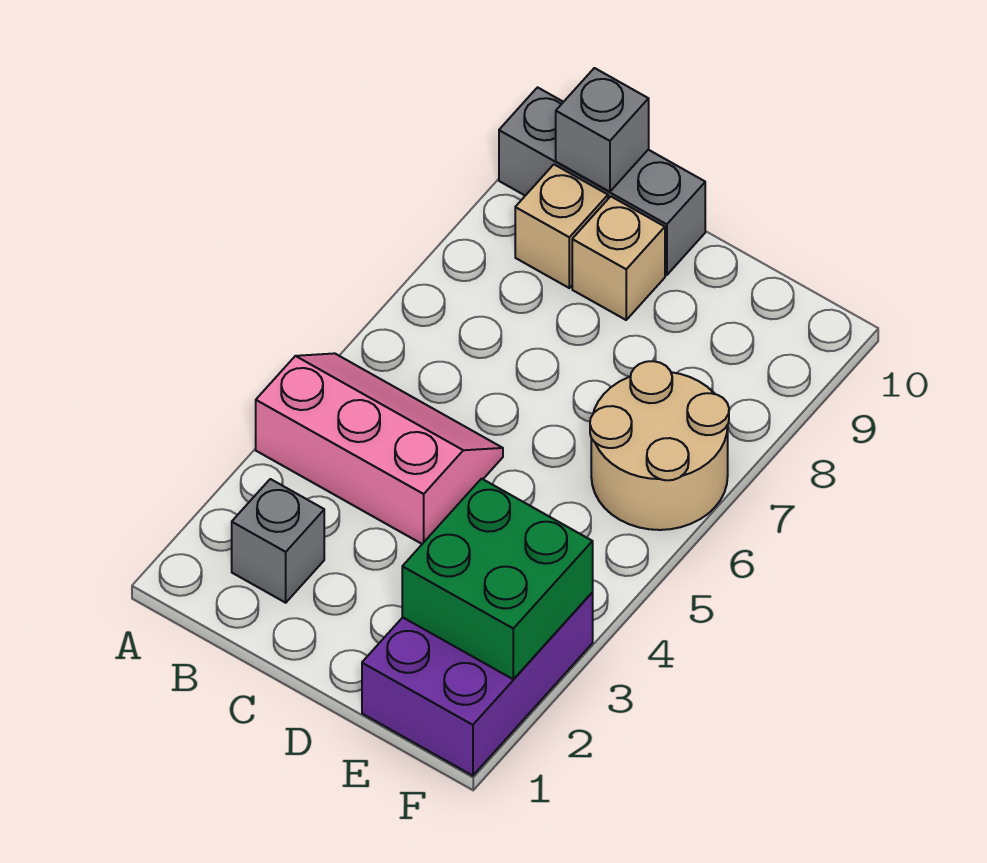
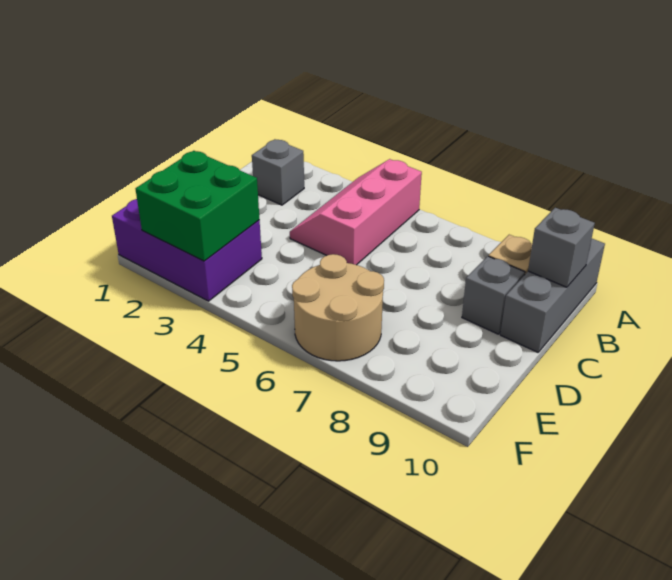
pink 2x3 slope [256,353,503,544] -> pink 2x3 slope turned to [290,159,422,265]
tan 1x1 brick [572,197,665,320] -> grey 1x1 brick [462,256,525,334]

